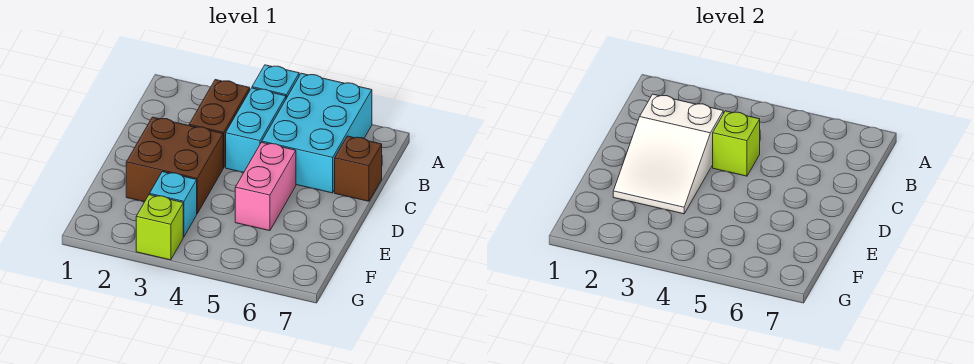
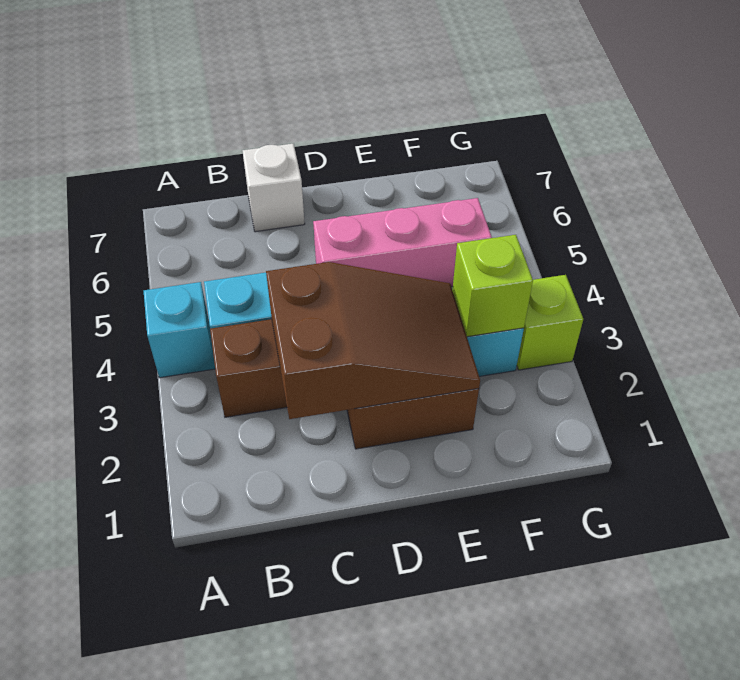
cyan 2x3 brick [262,73,372,193] -> none
white 2x3 slope [613,94,723,214] -> brown 2x3 slope [266,262,480,419]
lime 1x1 brick [713,111,760,176] -> lime 1x1 brick moved to [452,235,533,337]
brown 1x1 brick [335,136,382,201] -> white 1x1 brick [243,144,305,232]
pink 1x2 brick [235,142,296,231] -> pink 1x3 brick [313,198,492,287]

